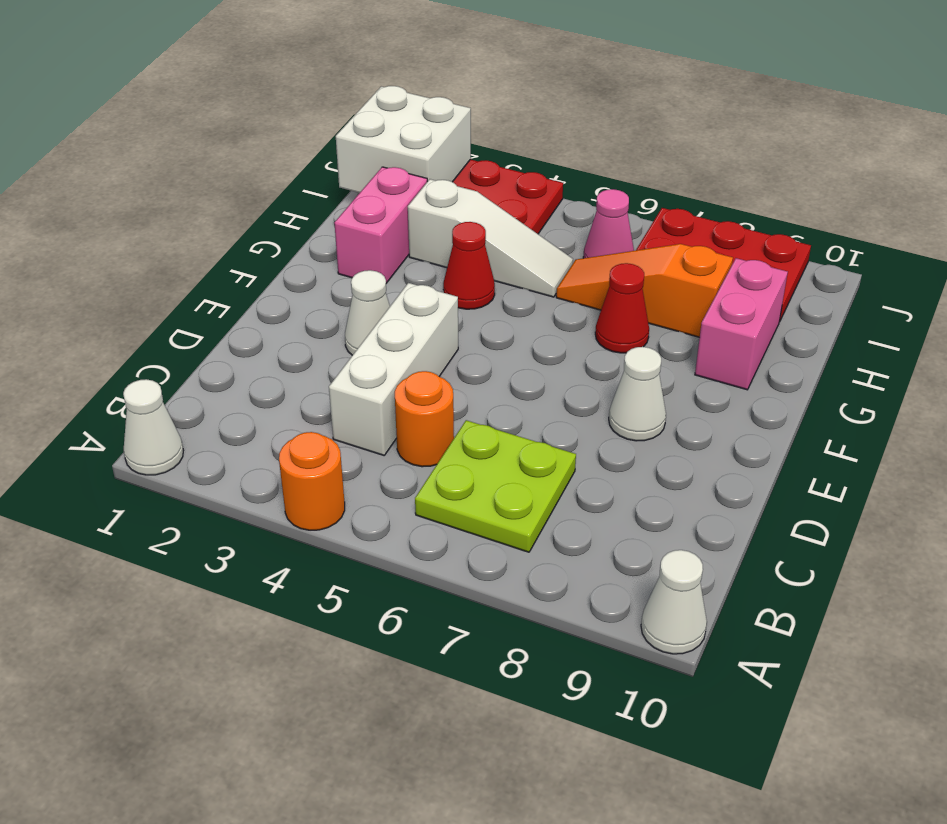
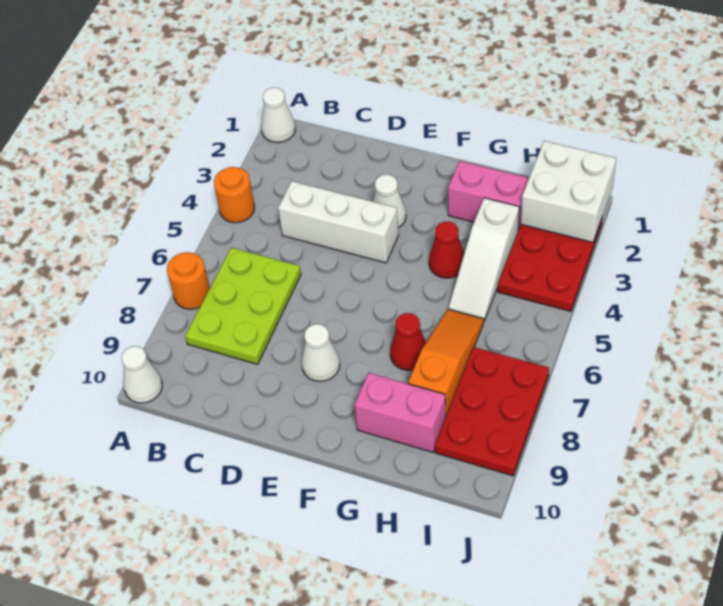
lime 2x2 plate [415,420,576,552] -> lime 2x3 plate [185,248,301,364]
orange 1x1 round brick [395,371,454,467] -> orange 1x1 round brick moved to [167,252,210,309]
pink 1x1 cone [583,189,634,258] -> none

